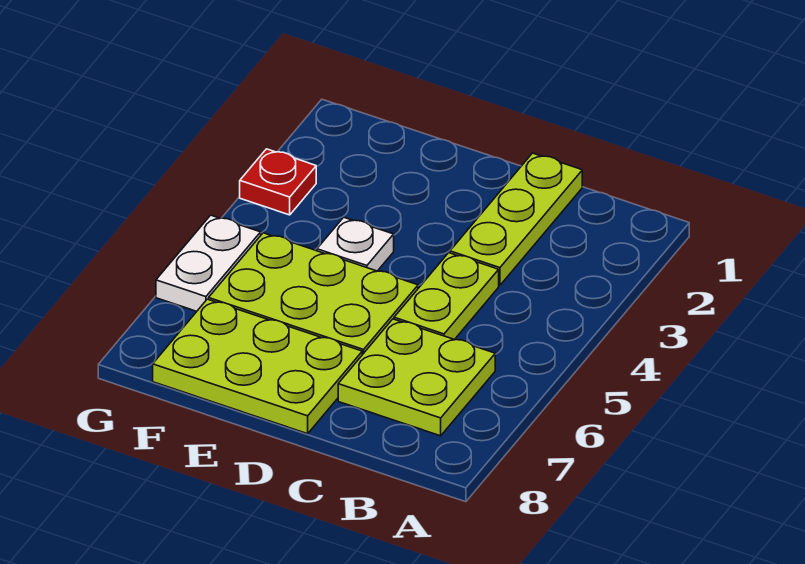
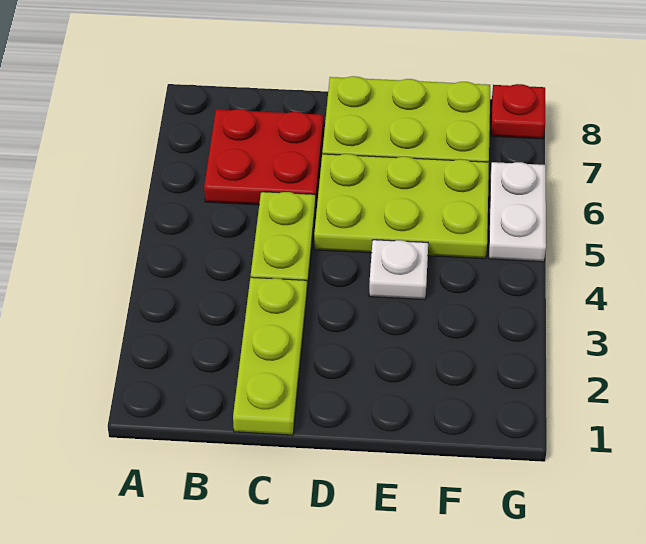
lime 2x2 plate [338,319,495,436] -> red 2x2 plate [204,109,323,207]
red 1x1 plate [240,149,316,215] -> red 1x1 plate moved to [491,84,545,139]

